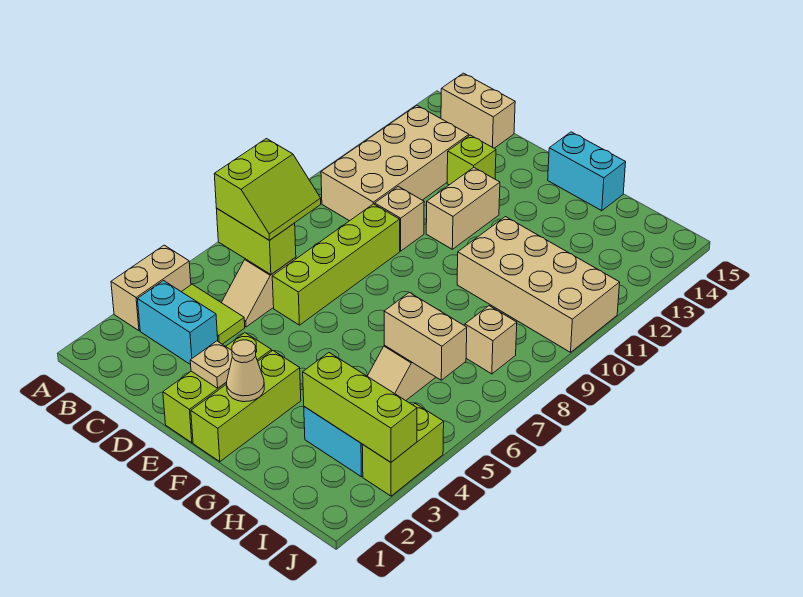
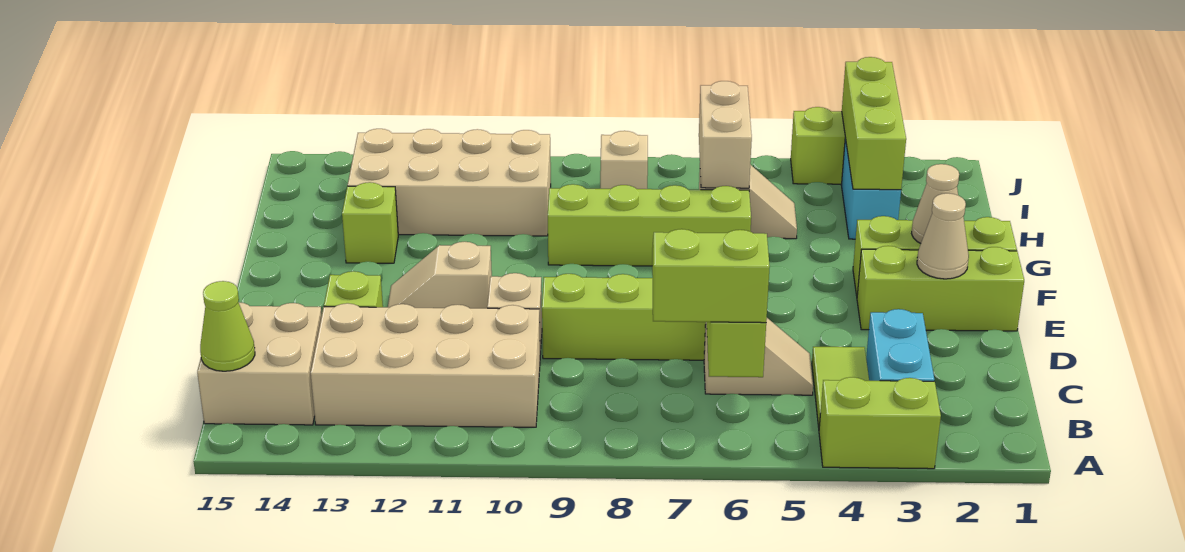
tan 1x2 brick [111,245,191,331] -> lime 1x2 brick [819,377,941,469]
tan 1x2 brick [441,73,515,148] -> tan 2x2 brick [197,302,322,425]
none -> lime 1x1 cone [200,281,255,371]
tan 1x1 plate [190,341,232,388] -> tan 1x1 cone [917,193,969,279]
tan 1x2 brick [426,167,500,249] -> tan 1x2 slope [388,242,492,308]
cyan 1x2 brick [548,132,626,211] -> none
none -> lime 1x4 brick [548,184,751,266]
tan 2x4 brick [457,217,620,352] -> tan 2x4 brick turned to [348,129,551,236]
none -> lime 1x1 brick [342,182,398,263]

